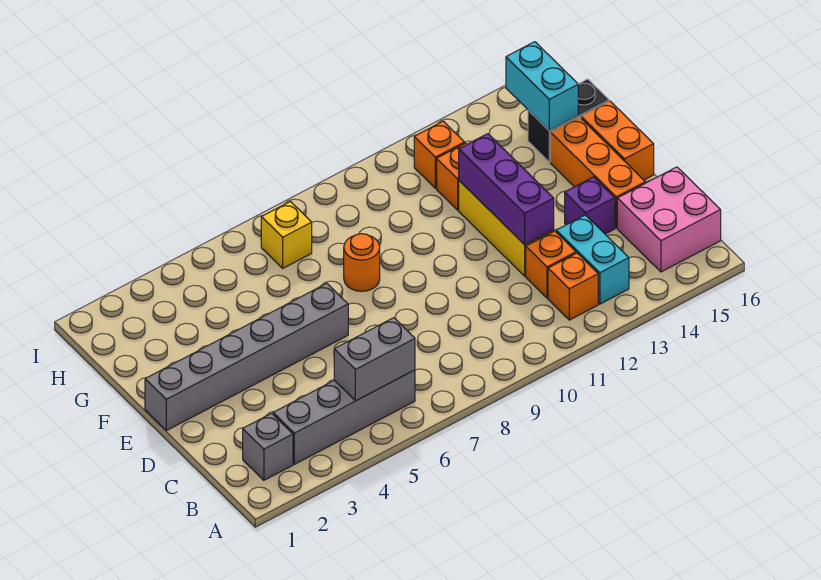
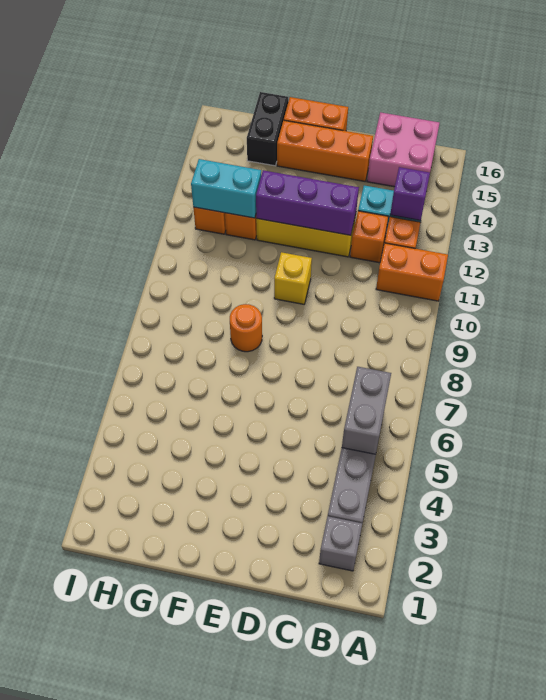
none -> orange 1x2 brick [376,243,448,301]
purple 1x1 brick [565,177,615,234] -> purple 1x1 brick moved to [390,167,430,221]
grey 1x6 brick [145,283,348,431] -> none
cyan 1x2 brick [506,42,578,131] -> cyan 1x2 brick moved to [191,159,261,218]
yellow 1x1 brick [261,202,312,268] -> yellow 1x1 brick moved to [274,252,312,304]

